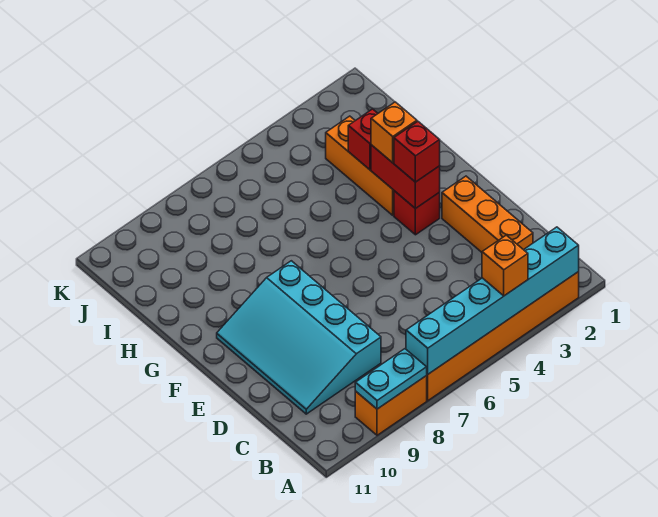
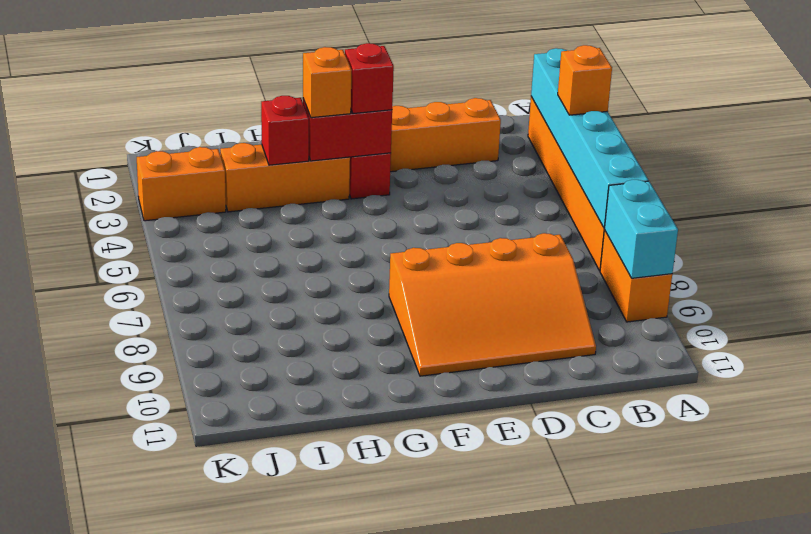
cyan 1x2 plate [355,349,427,409] -> cyan 1x2 brick [605,180,678,278]
cyan 3x4 slope [217,261,381,414] -> orange 3x4 slope [389,233,596,376]
none -> orange 1x2 brick [137,147,226,221]

